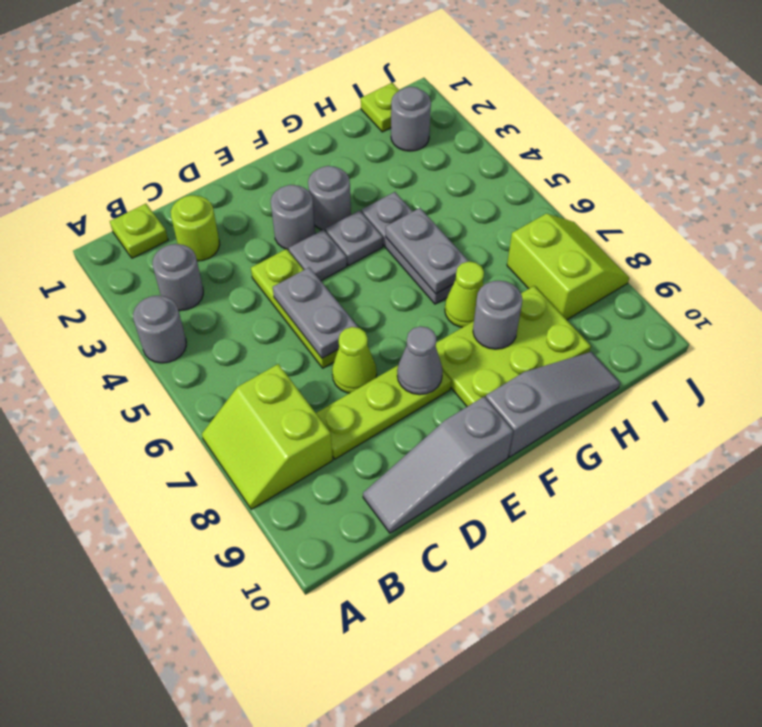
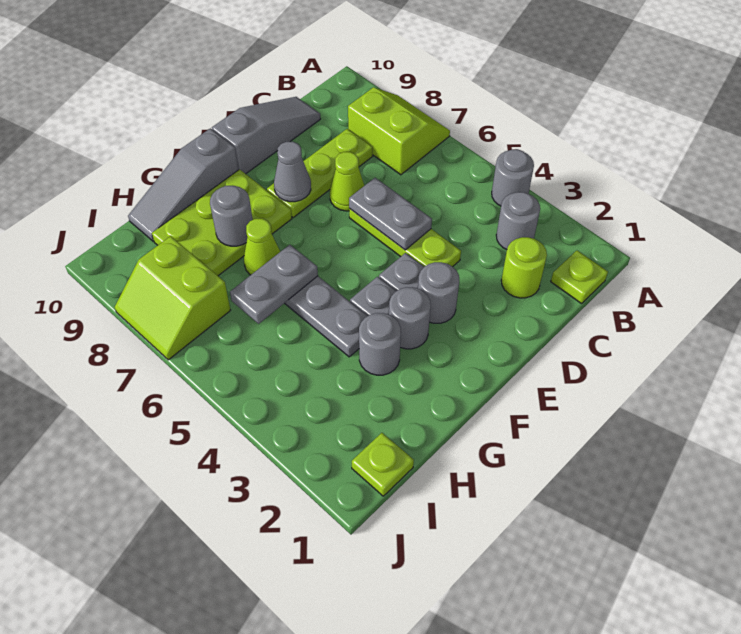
grey 1x2 plate [386,208,468,294] -> grey 1x2 plate turned to [230,245,318,324]
grey 1x1 round brick [391,87,431,151] -> grey 1x1 round brick moved to [359,313,401,375]

